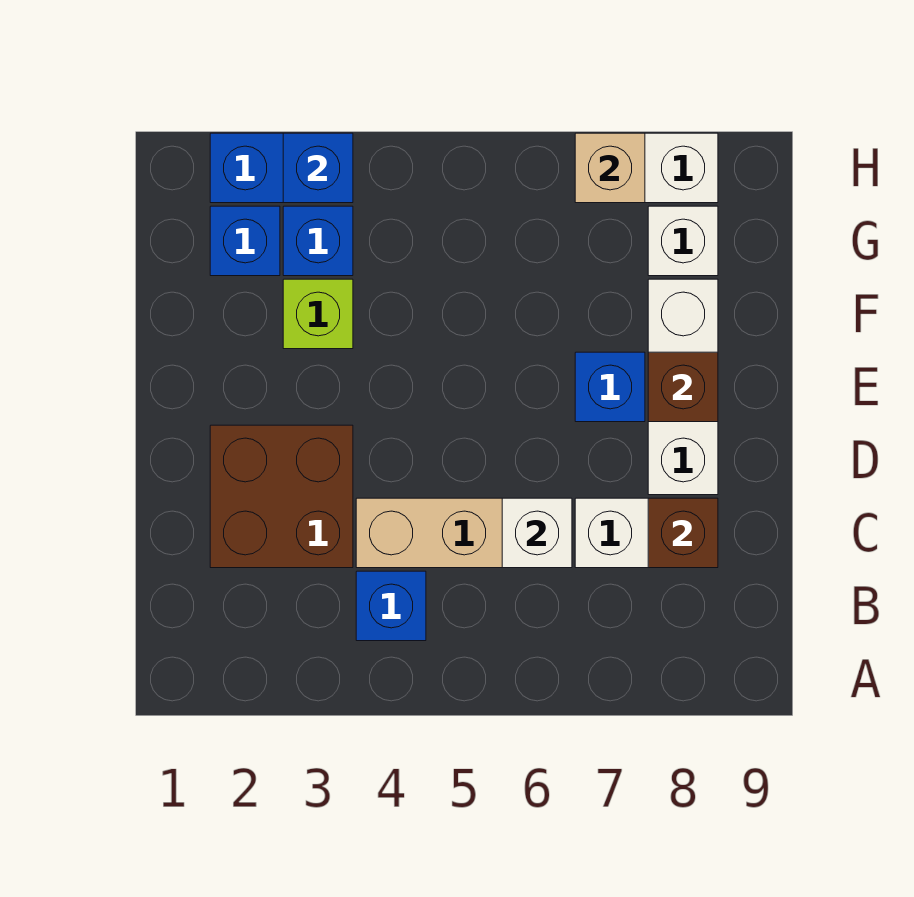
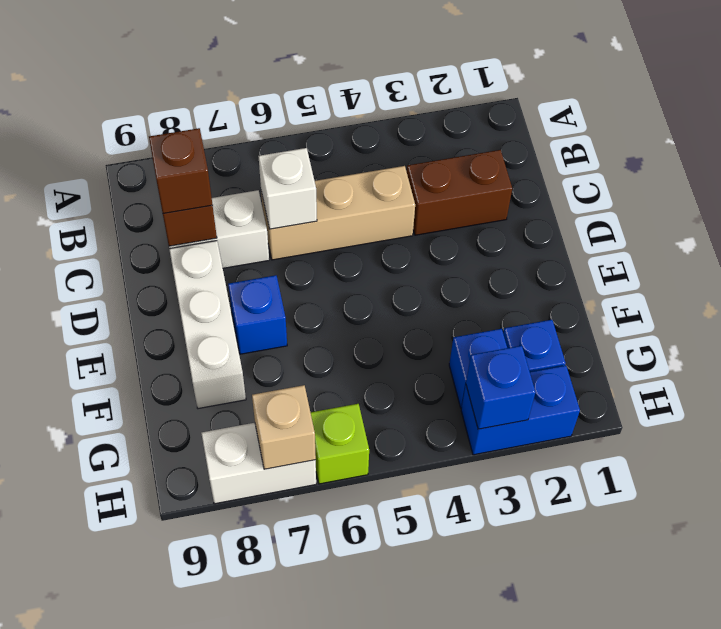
blue 1x1 brick [356,571,426,641] -> none
brown 2x2 brick [210,425,353,568] -> brown 1x2 brick [407,150,512,235]
brown 1x1 brick [648,352,718,422] -> brown 1x1 brick moved to [149,128,212,214]
lime 1x1 brick [283,279,353,349] -> lime 1x1 brick moved to [311,404,369,484]
white 1x1 brick [648,206,718,276] -> none

